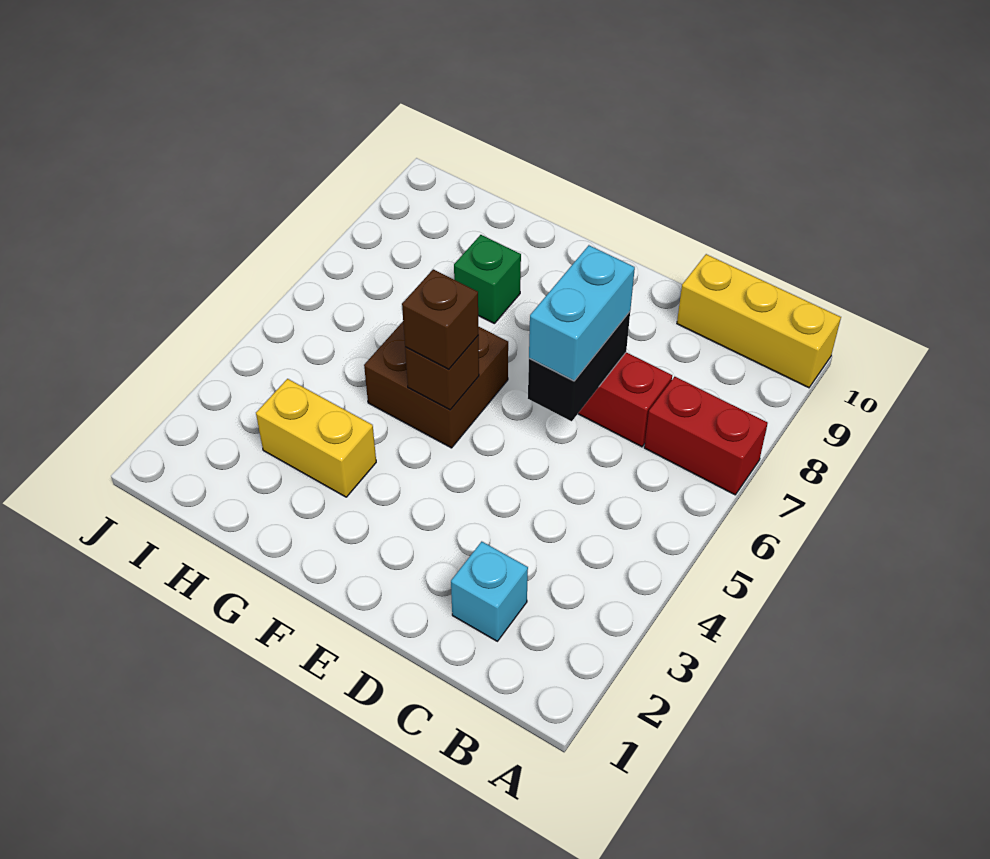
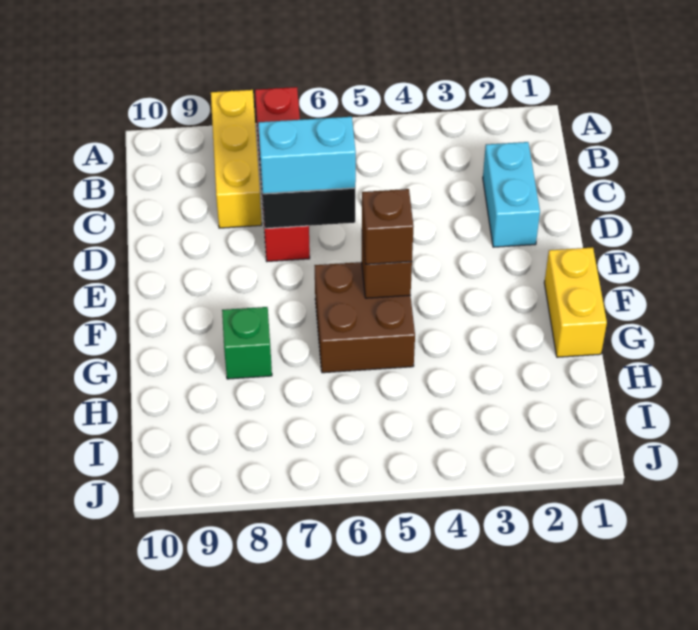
yellow 1x3 brick [677,254,841,388] -> yellow 1x3 brick moved to [211,90,262,228]
cyan 1x1 brick [451,542,528,641] -> cyan 1x2 brick [483,142,540,247]
yellow 1x2 brick [256,379,376,497] -> yellow 1x2 brick moved to [544,247,607,357]

